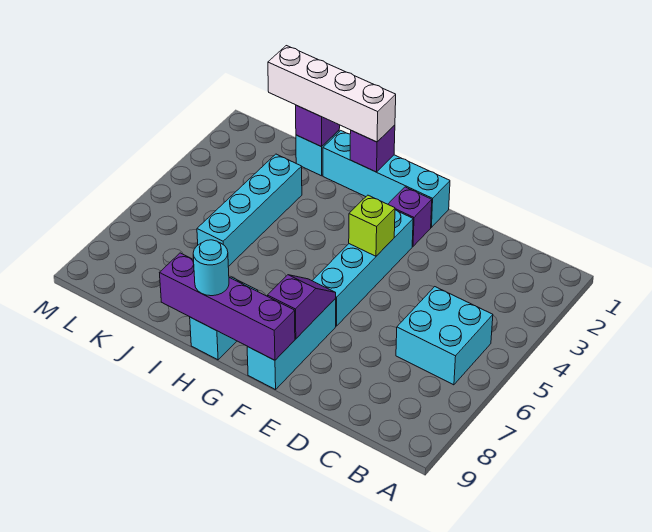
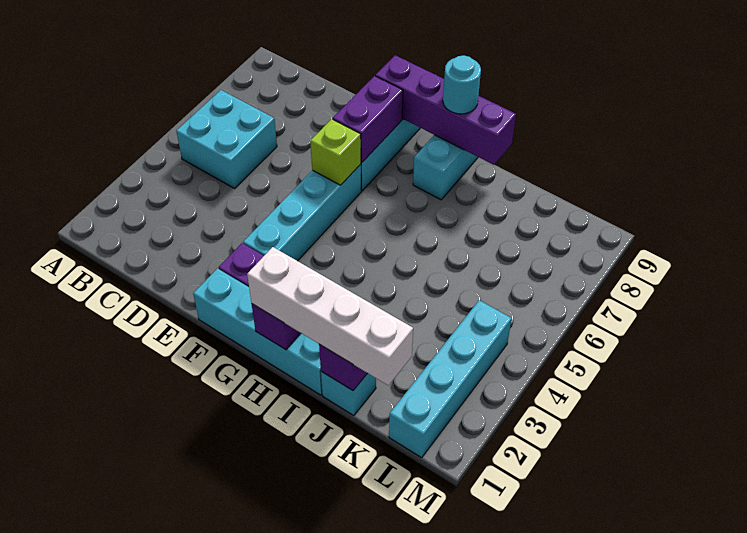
lime 1x1 brick [349,195,395,256] -> lime 1x1 brick moved to [310,119,361,185]
purple 1x2 slope [267,275,336,339] -> purple 1x2 brick [333,76,403,163]
cyan 1x4 brick [197,154,302,267] -> cyan 1x4 brick moved to [389,300,512,458]

